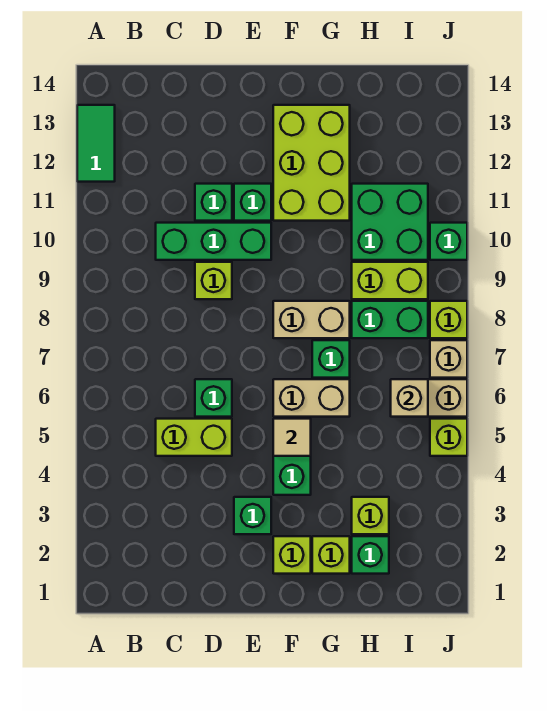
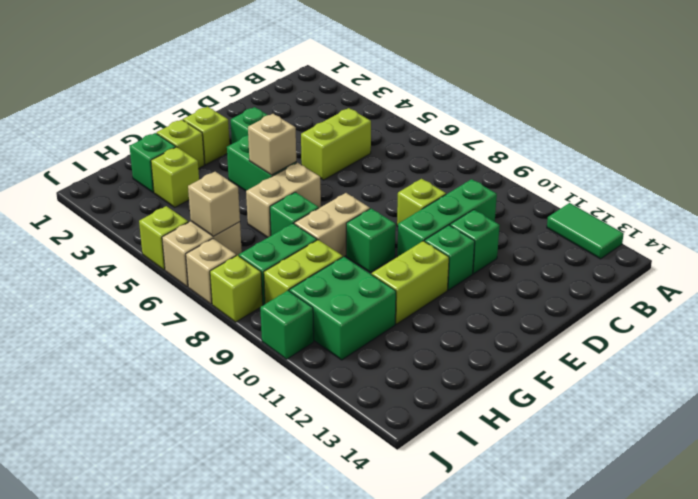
green 1x1 brick [195,379,232,417] -> green 1x1 brick moved to [346,209,396,272]
tan 1x1 tile [273,419,311,456] -> tan 1x1 brick [248,114,296,175]
lime 2x3 brick [273,105,350,221] -> lime 1x2 brick [372,241,449,324]

